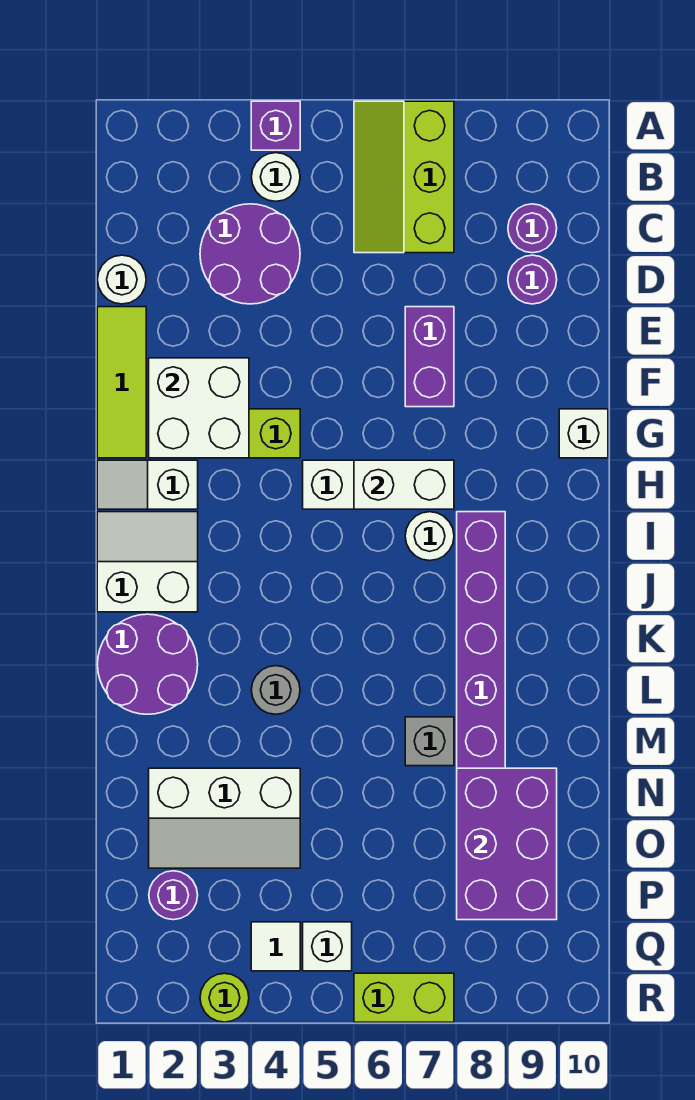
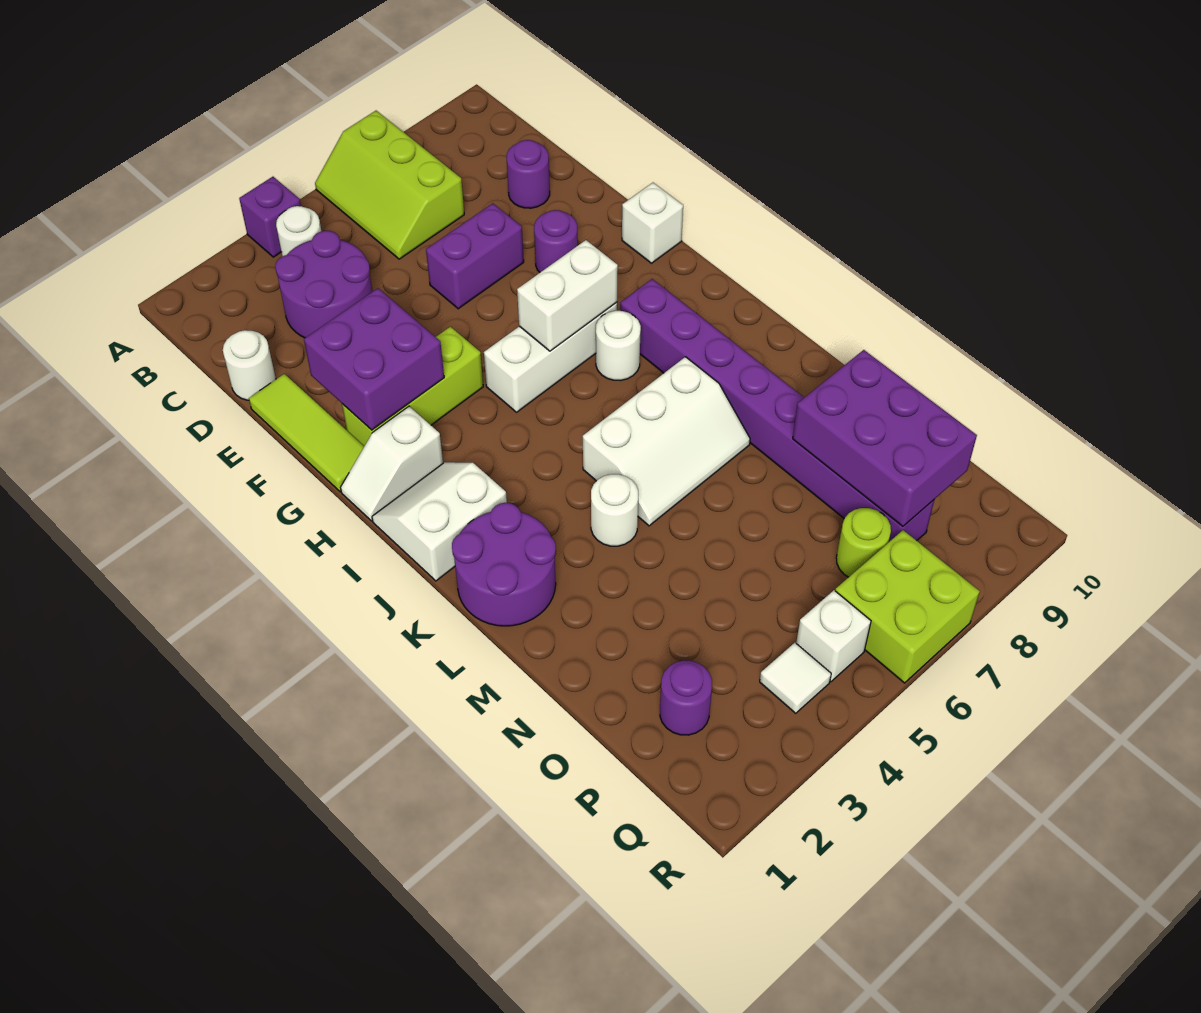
purple 1x1 round brick [508,204,557,253] -> purple 1x1 round brick moved to [534,210,578,272]
purple 1x2 brick [405,307,454,407] -> purple 1x2 brick turned to [426,203,524,309]
white 2x2 brick [149,358,249,458] -> purple 2x2 brick [304,288,444,430]
grey 1x1 round brick [251,666,300,714] -> white 1x1 round brick [591,474,638,546]
grey 1x1 brick [405,717,454,766] -> none
white 2x3 slope [149,768,300,868] -> white 2x3 slope moved to [583,357,750,526]
lime 1x1 round brick [200,973,249,1022] -> lime 1x1 round brick moved to [836,508,891,577]
lime 1x2 brick [354,973,454,1022] -> lime 2x2 brick [835,530,980,683]

